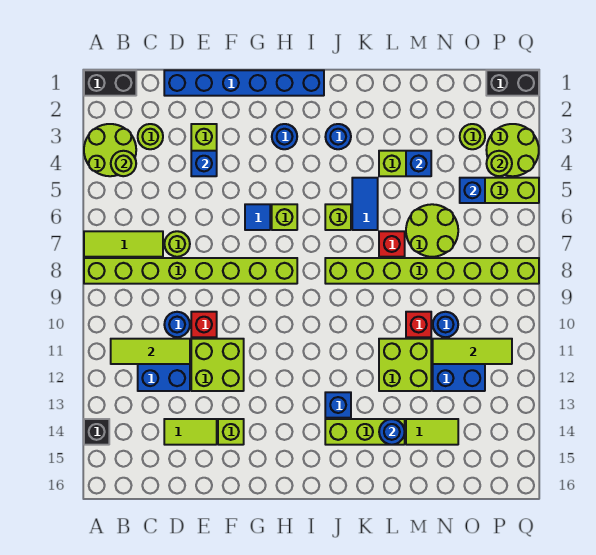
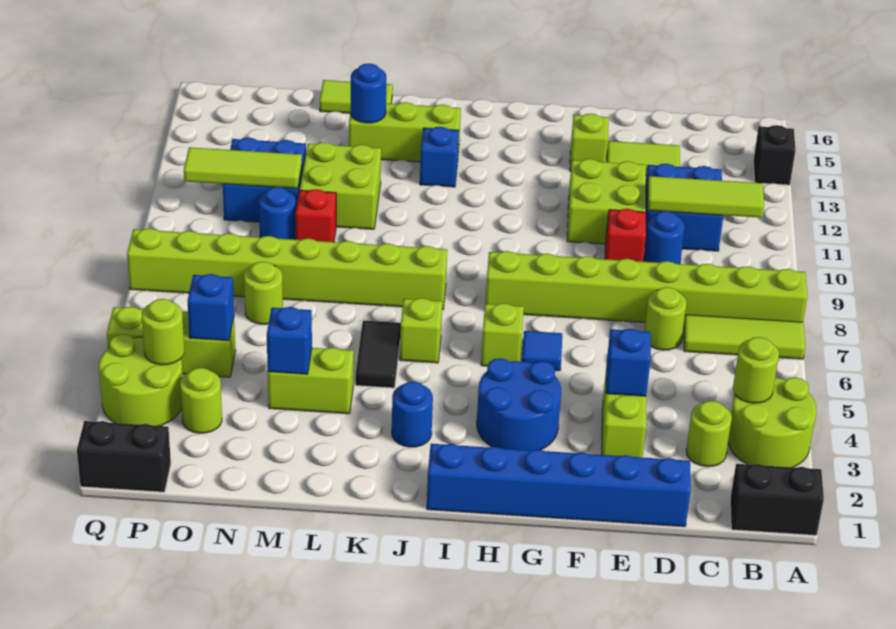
blue 1x1 round brick [272,124,297,149] -> blue 2x2 round brick [477,358,561,450]
blue 1x2 tile [352,178,378,230] -> black 1x2 tile [356,321,401,388]
red 1x1 brick [379,231,405,257] -> none
lime 2x2 round brick [406,204,458,257] -> lime 1x1 round brick [244,261,283,324]
lime 1x2 tile [406,419,458,445] -> lime 1x2 tile moved to [320,80,393,113]

